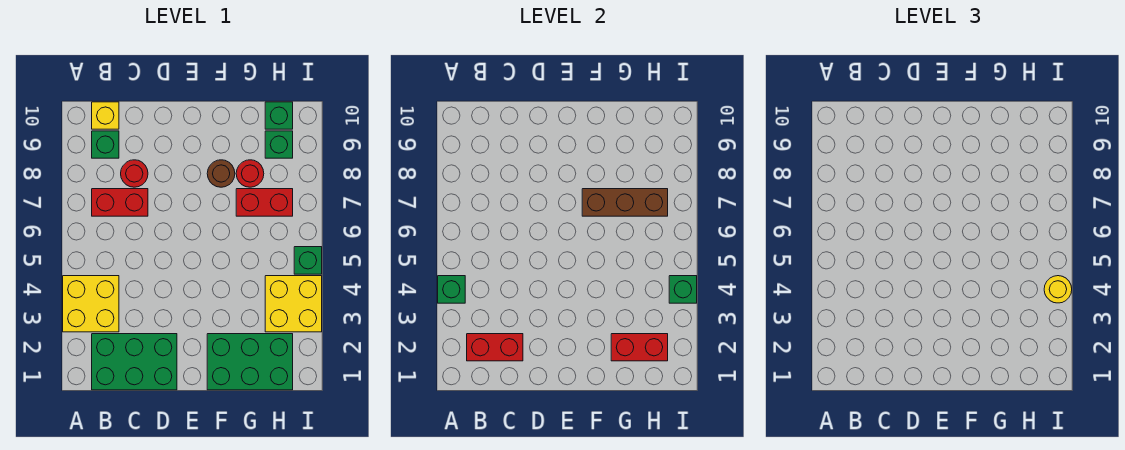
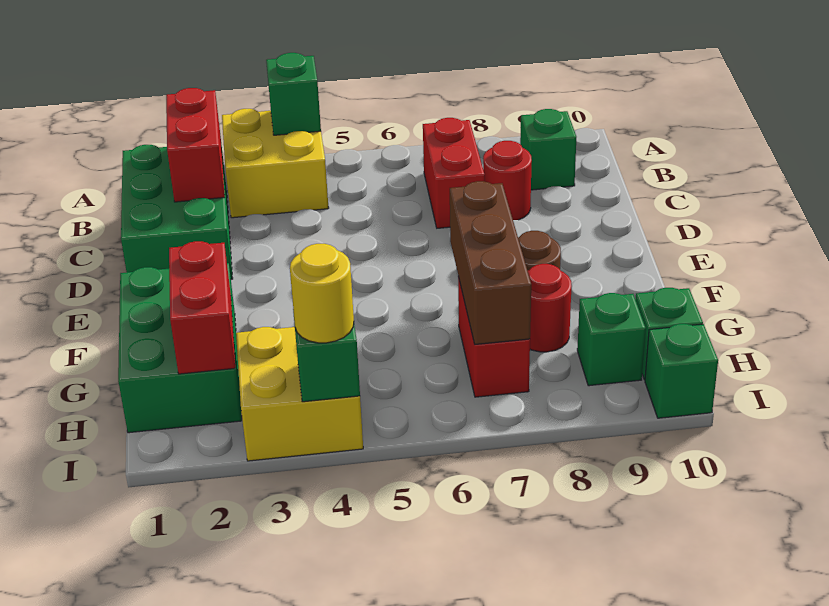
yellow 1x1 brick [92,102,119,129] -> none
green 1x1 brick [294,247,322,274] -> green 1x1 brick moved to [645,324,718,418]

